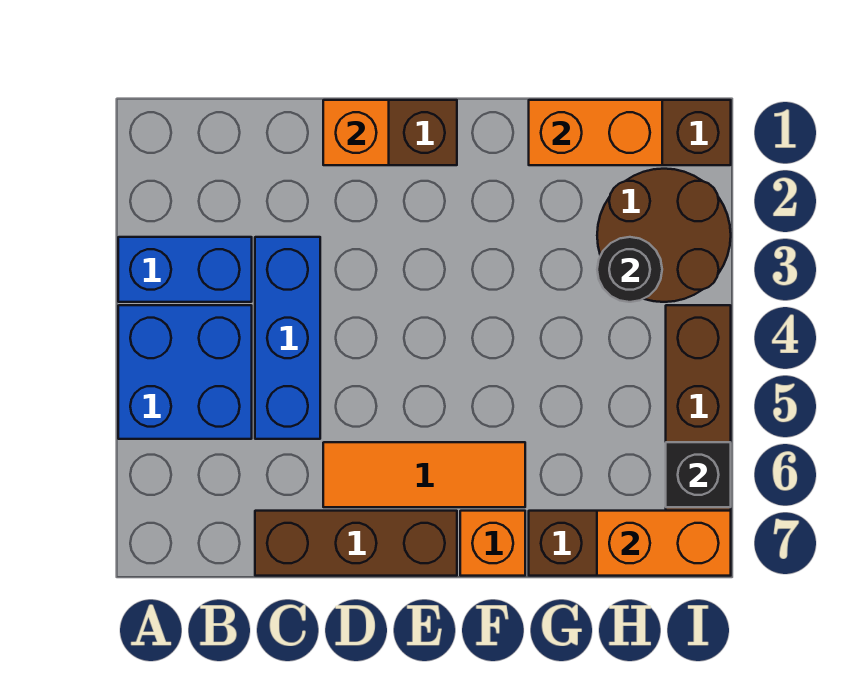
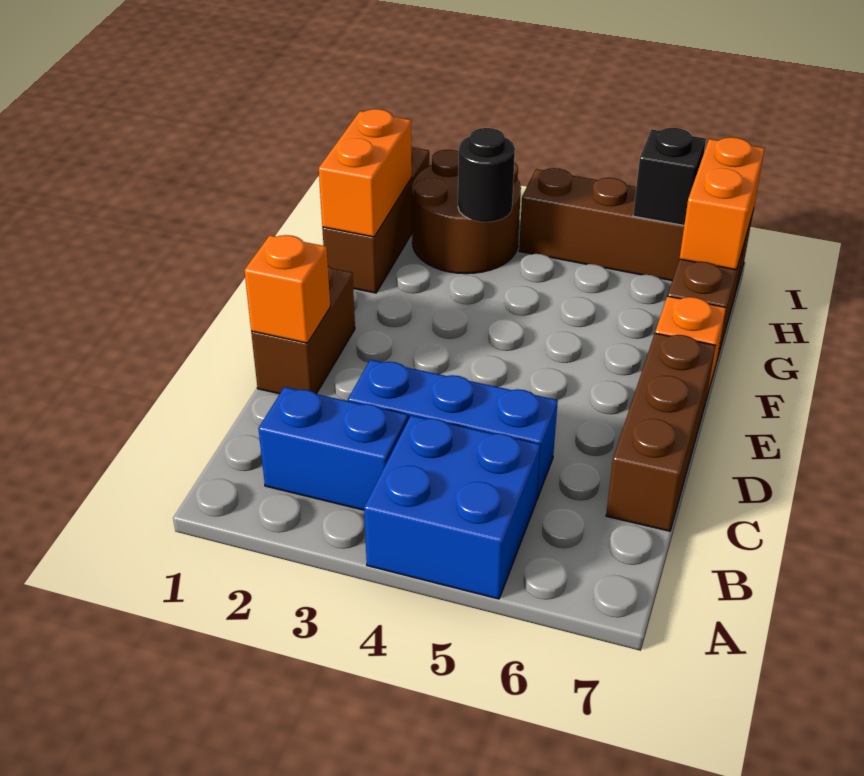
blue 1x2 brick [118,237,252,302] -> blue 1x2 brick turned to [258,387,408,510]
orange 1x3 tile [323,442,525,507] -> none

